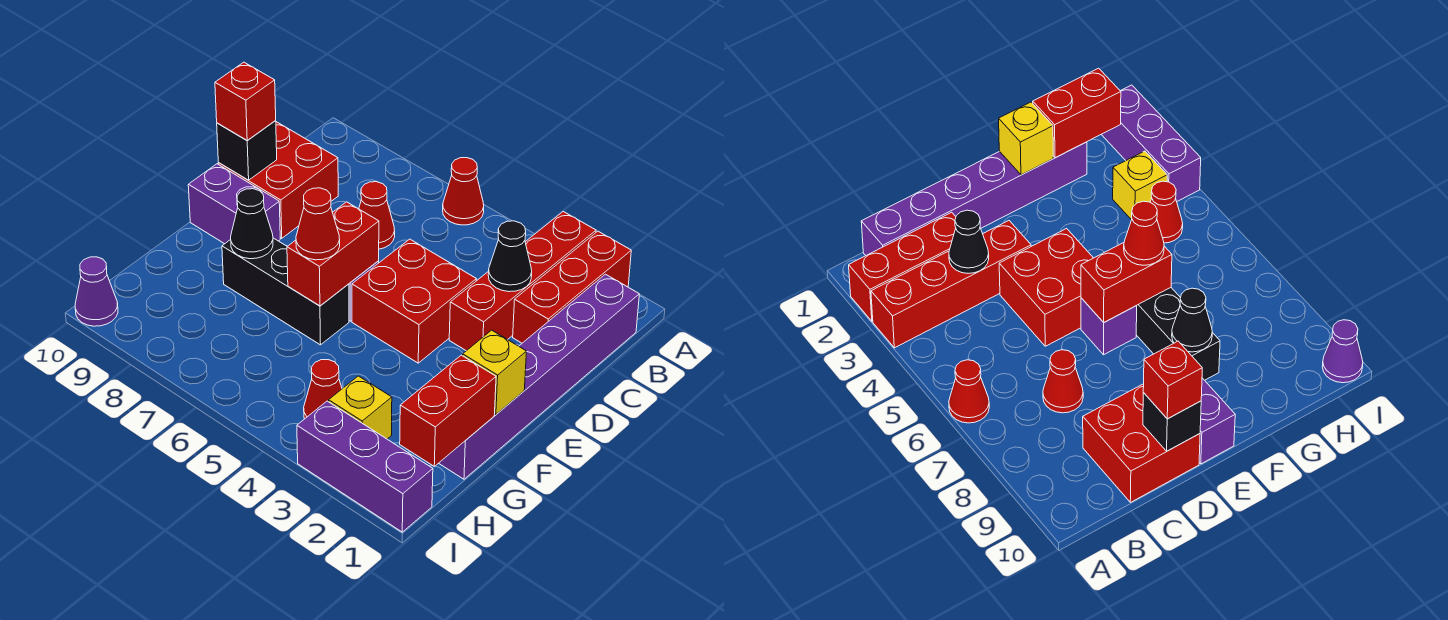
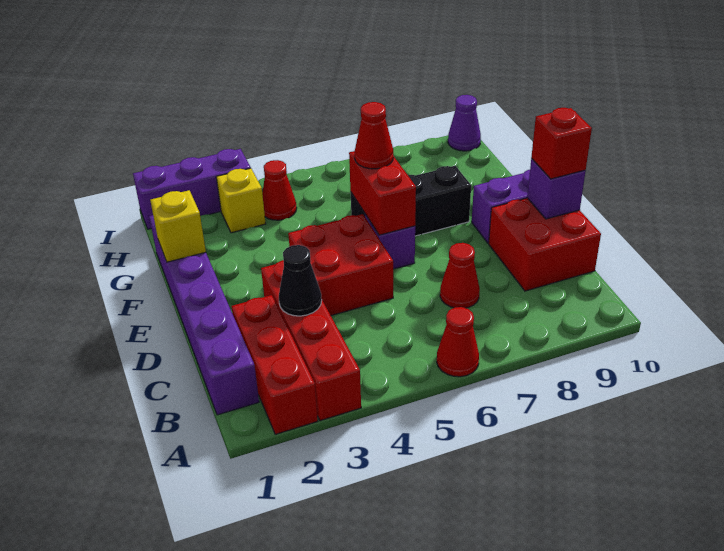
black 1x1 brick [217,121,277,180] -> purple 1x1 brick [527,159,585,219]
black 1x1 cone [231,189,273,259] -> none
red 1x2 brick [400,355,496,466] -> none

